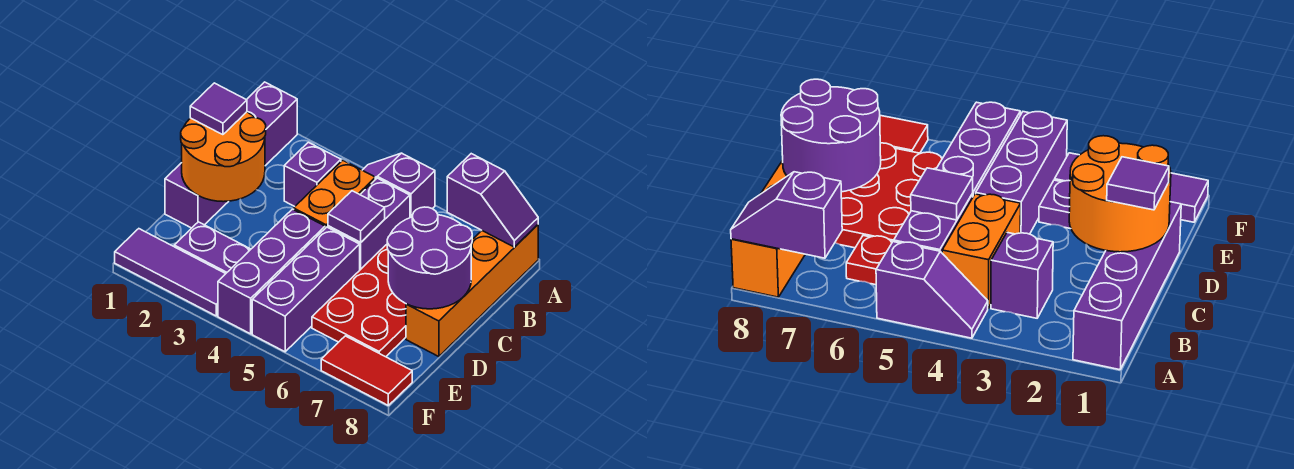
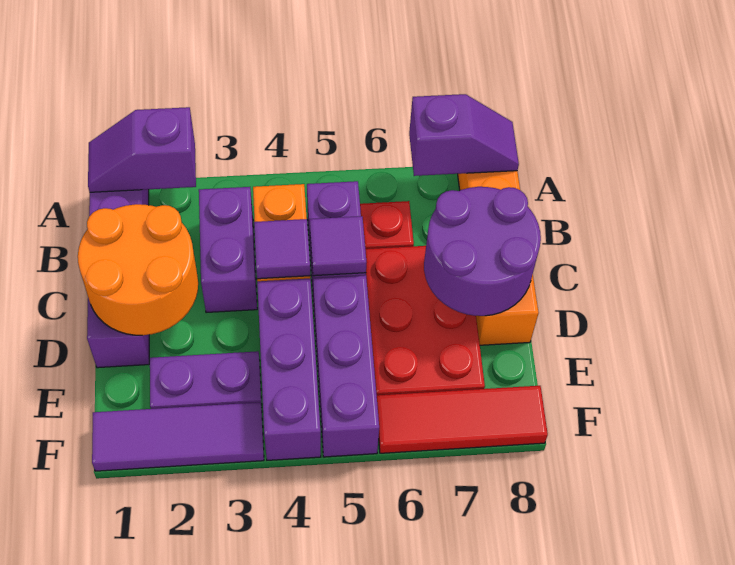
purple 1x2 slope [363,153,435,218] -> purple 1x2 slope moved to [88,107,196,192]
purple 1x1 brick [284,142,341,206] -> purple 1x2 brick [199,187,257,313]
purple 1x1 tile [190,83,247,135] -> purple 1x1 tile moved to [254,219,310,279]
red 1x2 tile [321,336,412,405] -> red 1x3 tile [377,386,548,453]

